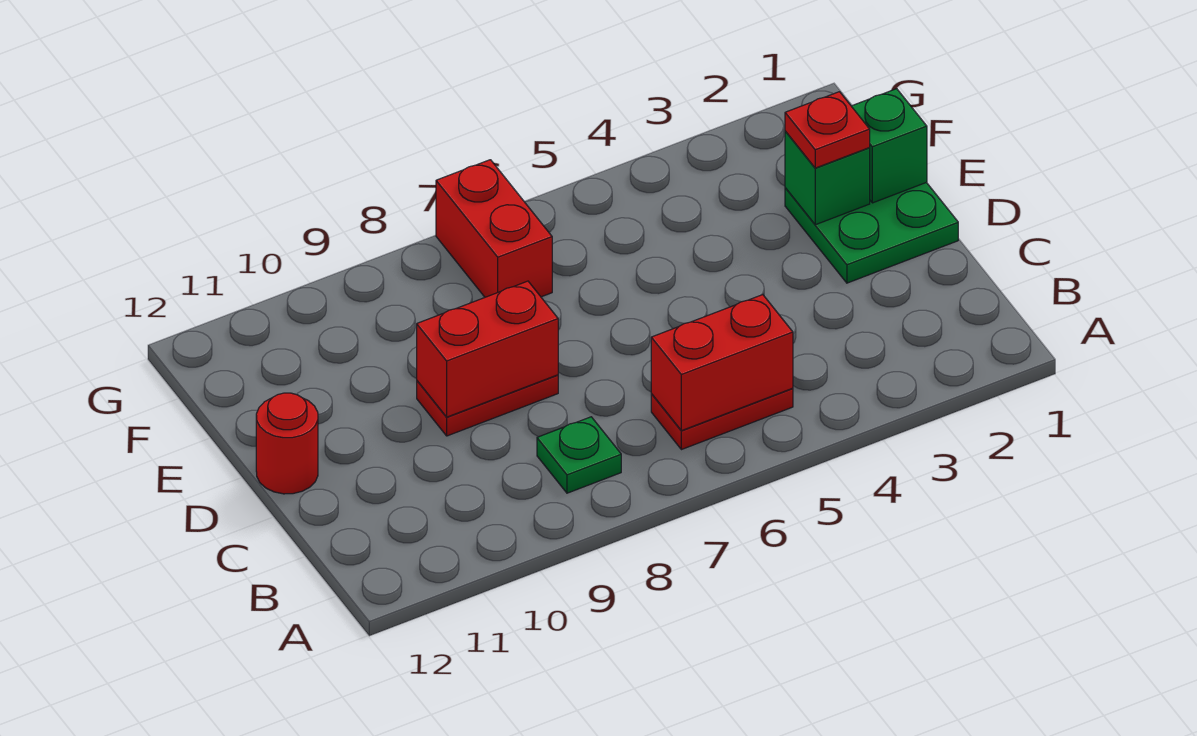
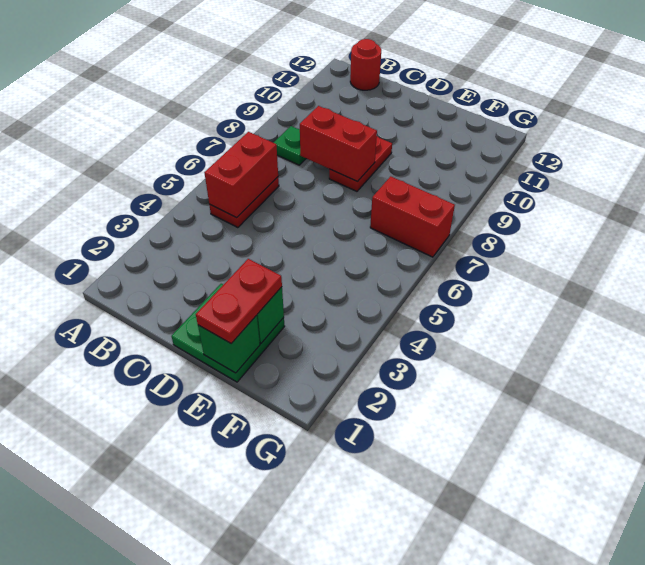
red 1x2 brick [417,281,558,417] -> red 1x2 brick turned to [300,106,377,182]
red 1x1 round brick [256,393,318,494] -> red 1x1 round brick moved to [350,39,381,90]
red 1x1 plate [785,92,870,168] -> red 1x2 plate [196,259,282,343]

